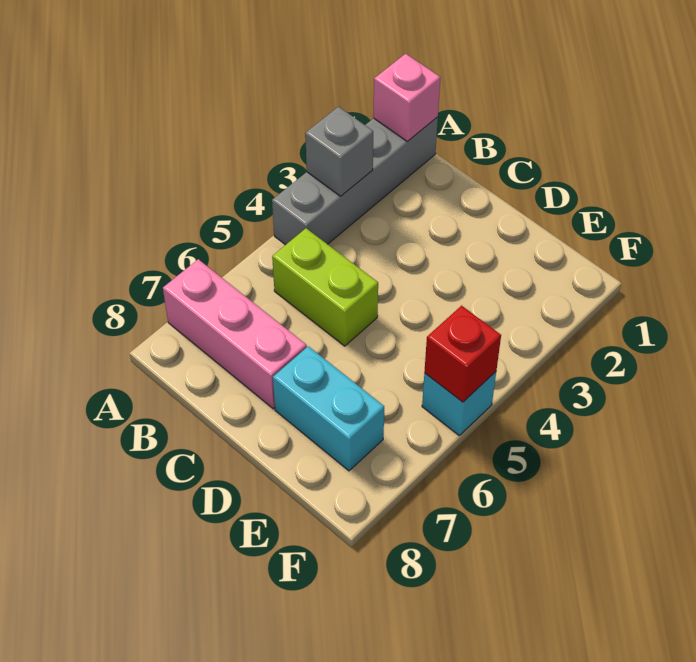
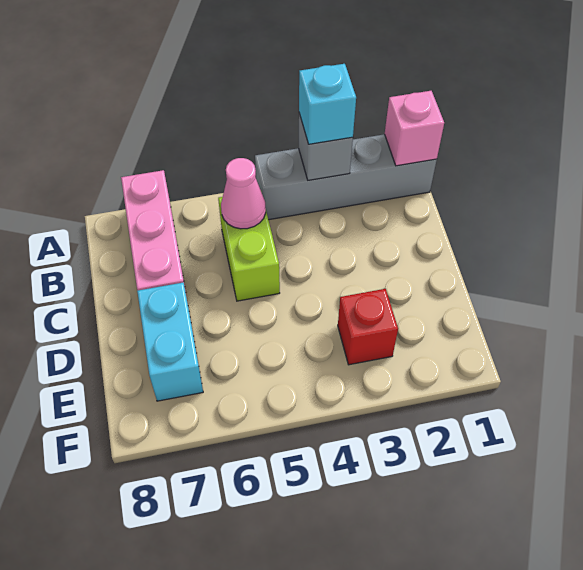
none -> pink 1x1 cone [221,158,266,229]
cyan 1x1 brick [422,372,496,435] -> cyan 1x1 brick moved to [299,64,356,144]
red 1x1 brick [424,306,501,402] -> red 1x1 brick moved to [338,289,398,365]

